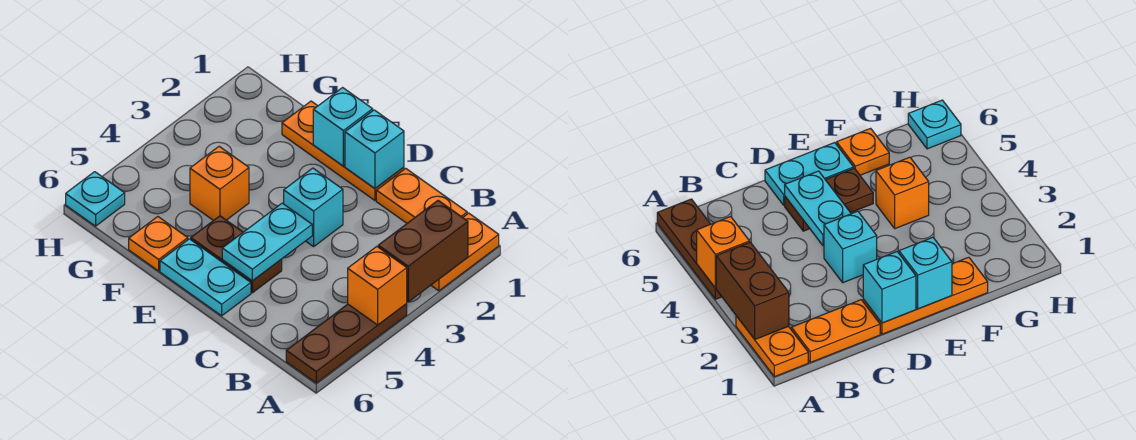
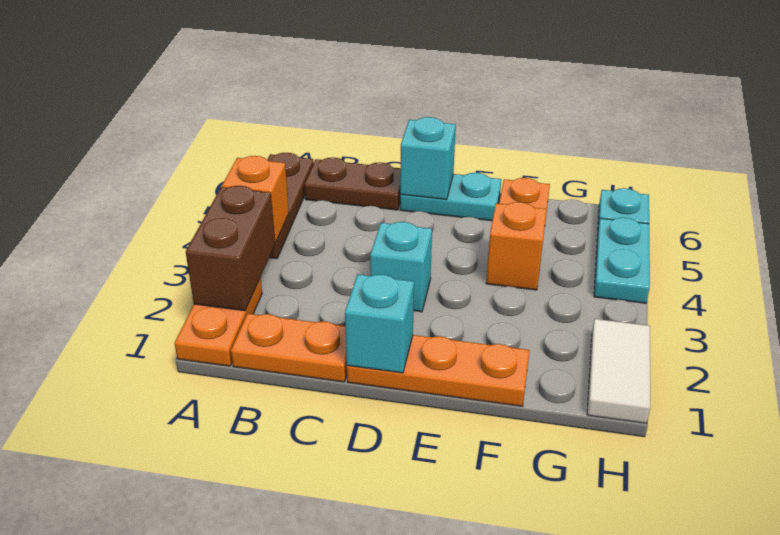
cyan 1x2 plate [222,203,312,281] -> cyan 1x2 plate moved to [594,217,650,303]
brown 1x2 plate [191,216,282,293] -> brown 1x2 plate moved to [304,157,401,210]
cyan 1x1 brick [313,88,373,166] -> cyan 1x1 brick moved to [400,117,456,199]
none -> white 1x2 tile [587,319,650,423]

